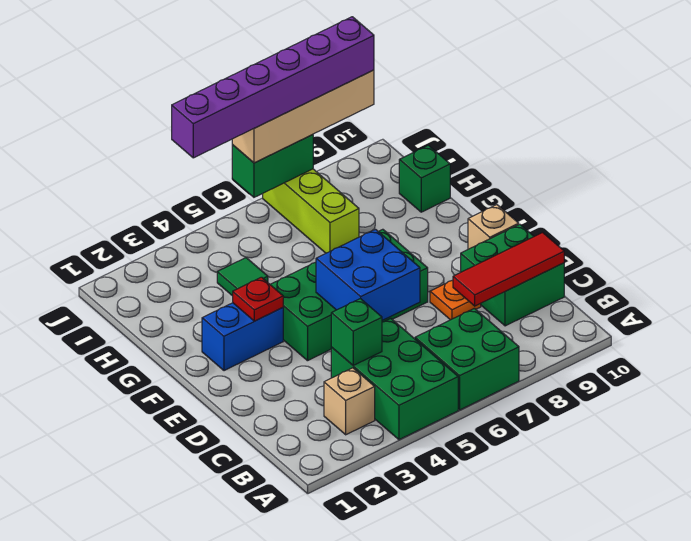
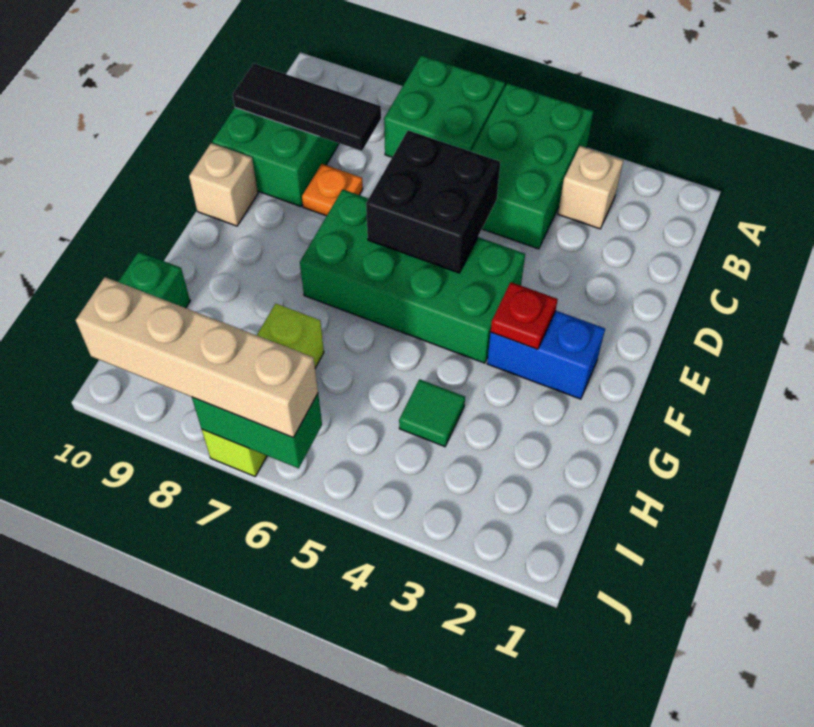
green 1x1 brick [331,299,382,365] -> none
red 1x3 tile [453,233,564,306] -> black 1x3 tile [233,63,381,151]
blue 2x2 brick [316,229,420,320] -> black 2x2 brick [366,130,500,273]
purple 1x6 brick [172,17,374,158] -> none

